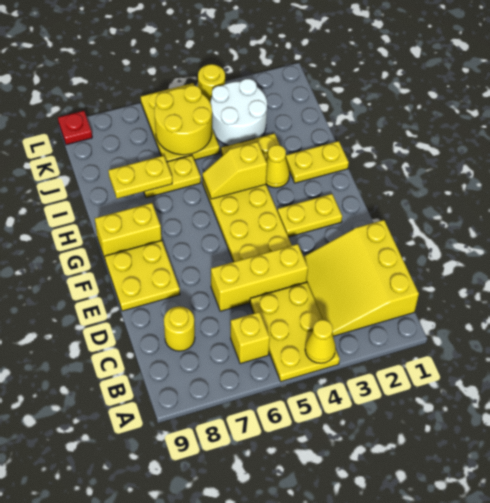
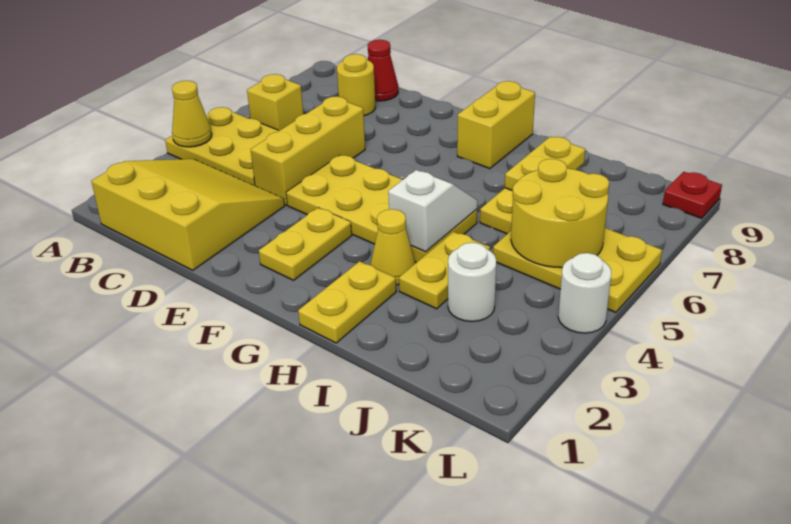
none -> red 1x1 cone [368,40,398,101]
yellow 2x2 plate [105,240,180,311] -> none
yellow 1x2 slope [202,142,267,199] -> white 1x2 slope [388,170,477,252]
white 2x2 round brick [211,79,267,146] -> white 1x1 round brick [448,243,496,322]
yellow 1x1 round brick [198,64,225,103] -> white 1x1 round brick [558,253,611,333]

